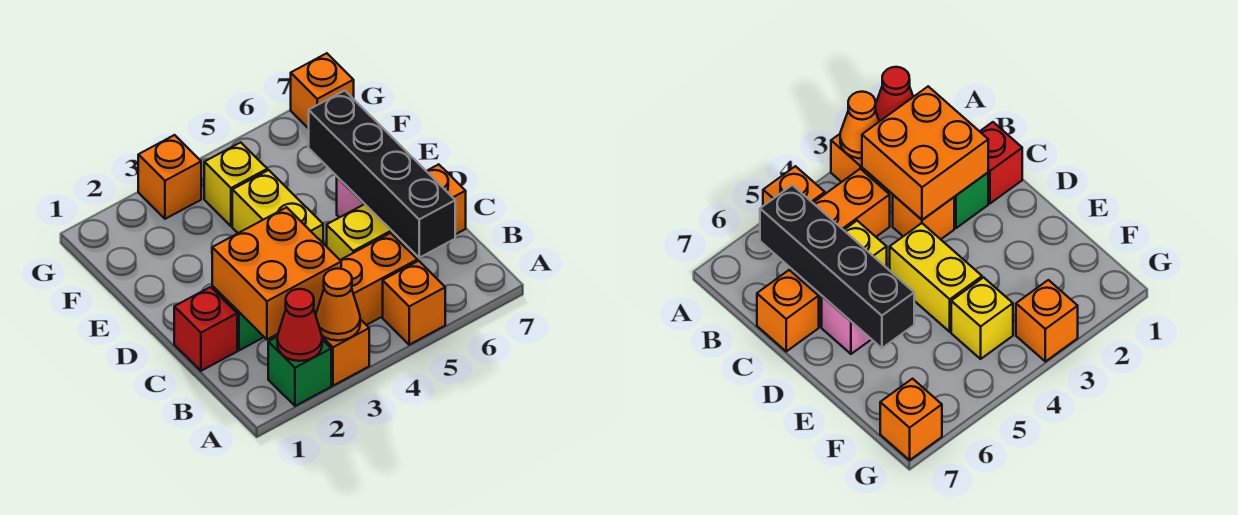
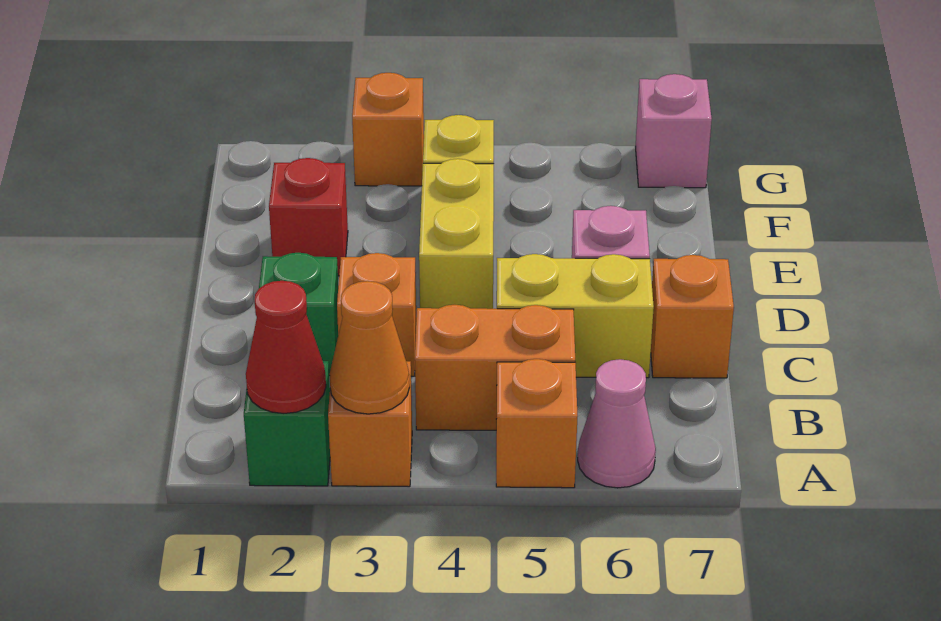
none -> pink 1x1 cone [578,359,656,488]
orange 2x2 brick [212,207,341,339] -> none
black 1x4 brick [309,91,455,258] -> none
red 1x1 brick [174,287,237,371] -> red 1x1 brick moved to [269,158,348,276]
orange 1x1 brick [291,53,354,129] -> pink 1x1 brick [636,74,712,188]

